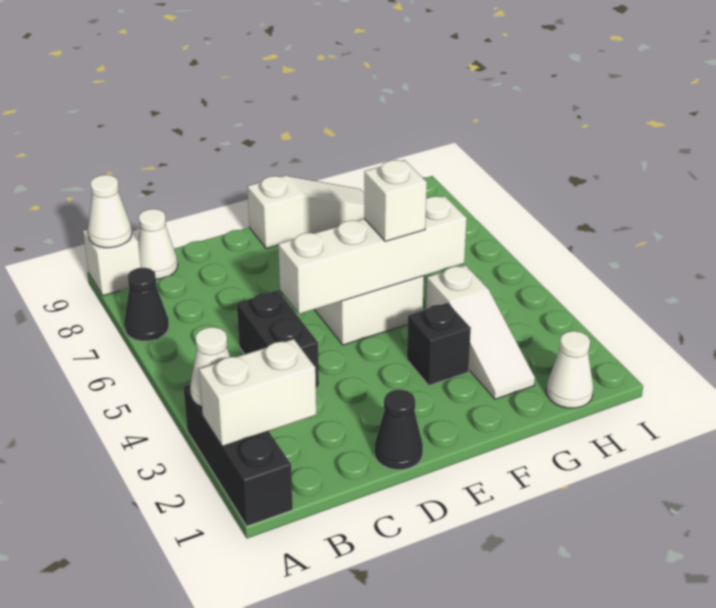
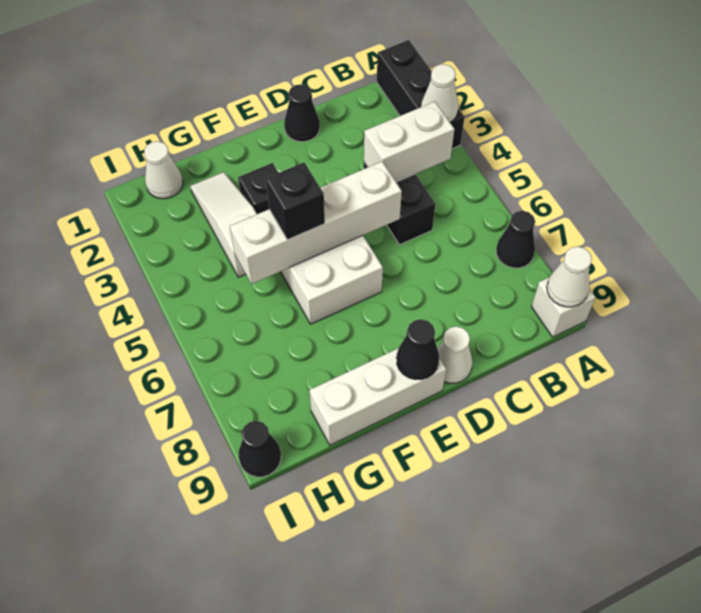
white 1x2 brick [199,339,316,446] -> white 1x2 brick moved to [364,102,454,182]
white 1x1 cone [138,209,178,279] -> white 1x1 cone moved to [437,326,472,383]
white 1x3 slope [247,176,364,249] -> white 1x3 brick [309,348,446,445]
none -> black 1x1 cone [396,319,439,379]
white 1x1 brick [364,160,427,241] -> black 1x1 brick [266,163,325,240]
none -> black 1x1 cone [238,421,281,477]

